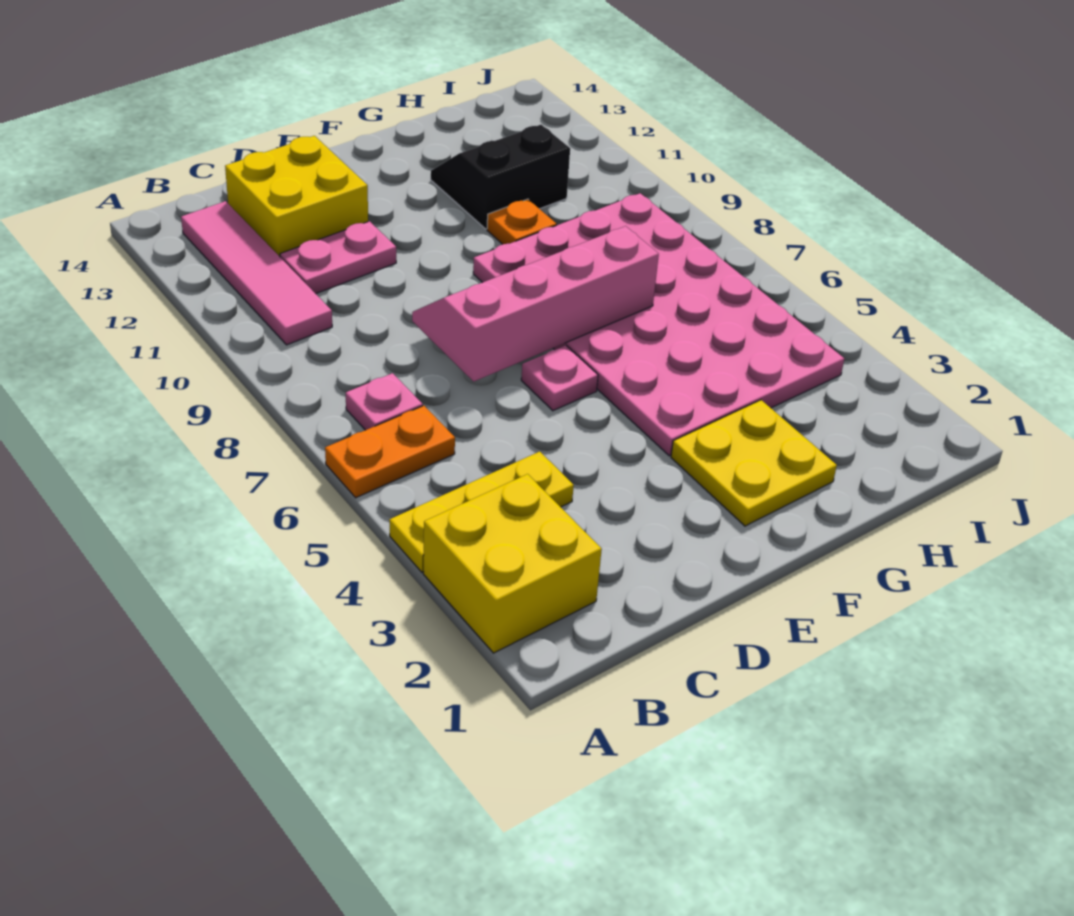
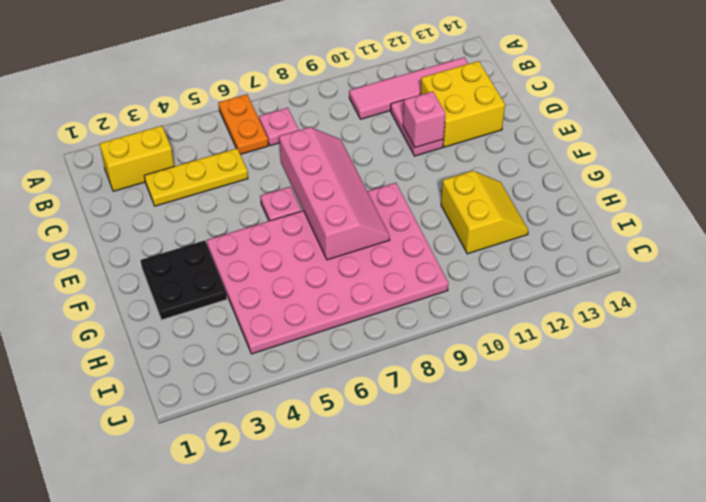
yellow 2x2 brick [423,474,602,653] -> yellow 1x2 brick [100,126,174,191]
yellow 1x3 plate [389,452,574,572] -> yellow 1x3 plate turned to [144,148,248,206]
none -> pink 1x1 brick [403,91,446,148]
yellow 2x2 plate [671,400,837,526] -> black 2x2 plate [140,241,227,320]
orange 1x1 plate [487,199,557,244] -> none
black 2x2 slope [431,125,570,229] -> yellow 2x2 slope [441,171,528,254]

